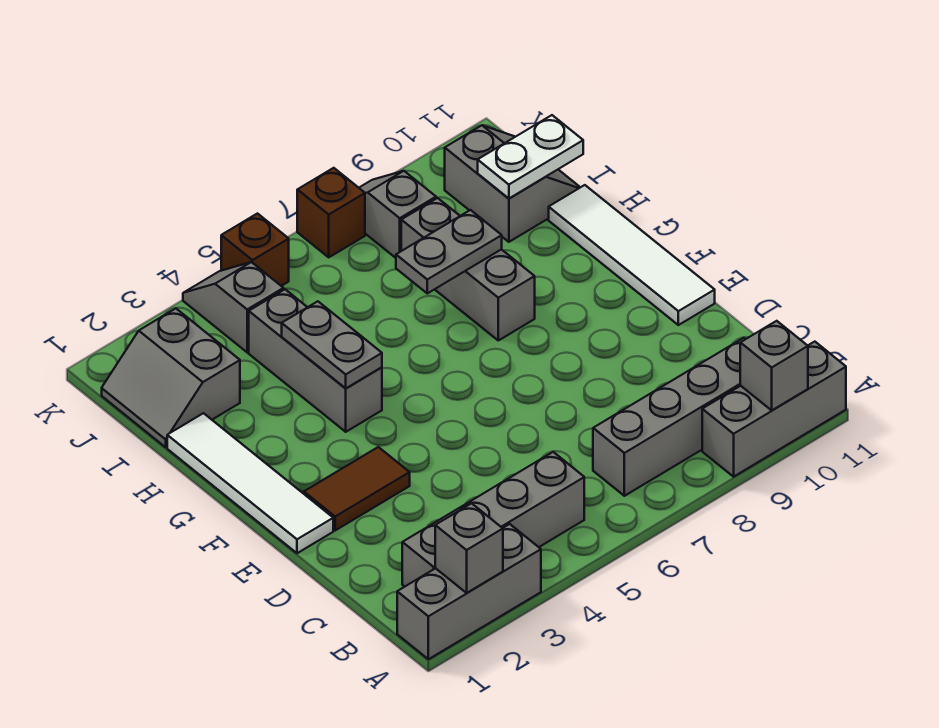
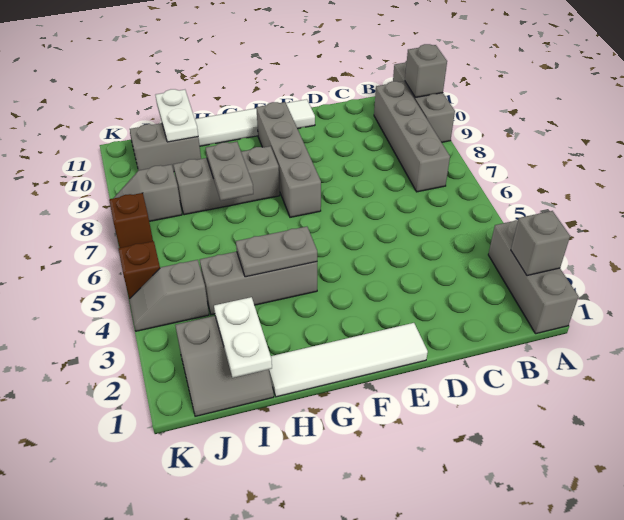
grey 1x4 brick [402,452,584,587] -> grey 1x4 brick moved to [256,102,321,217]
brown 1x2 tile [304,447,410,530] -> none
none -> white 1x2 plate [214,297,272,378]

